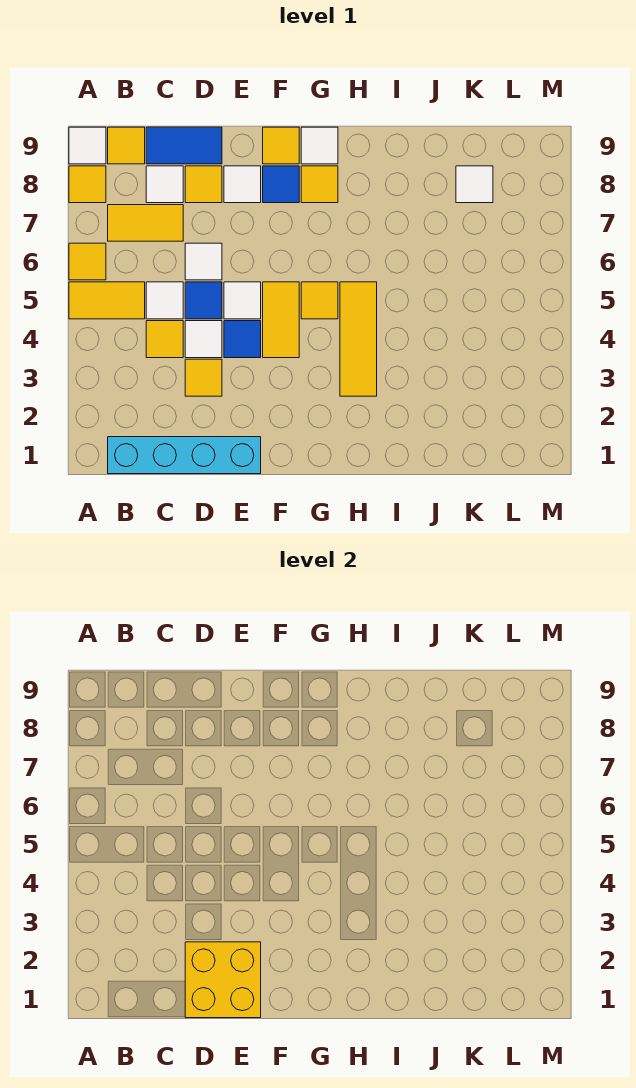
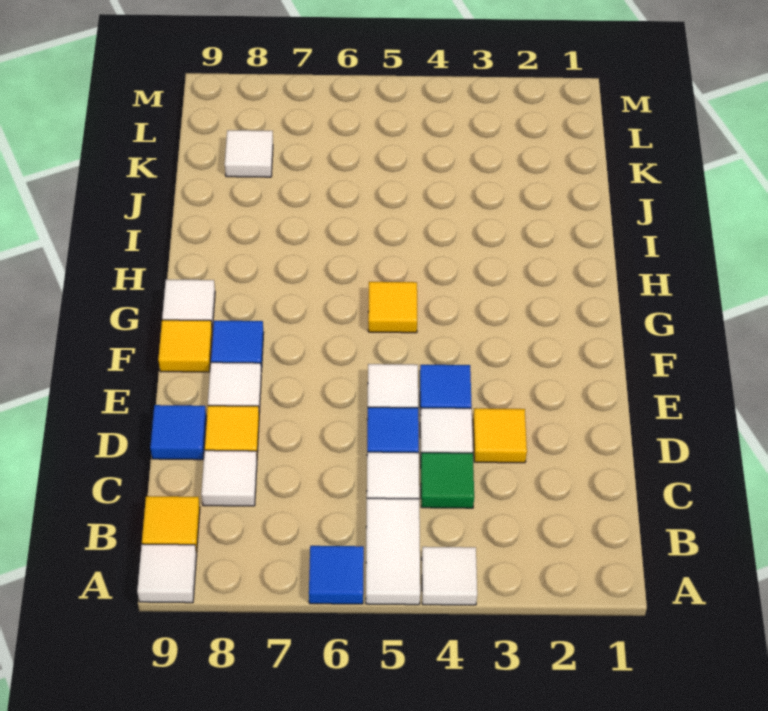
yellow 1x2 tile [69,282,145,319] -> white 1x2 tile [366,498,420,605]
yellow 1x1 tile [69,243,106,280] -> blue 1x1 tile [309,546,364,604]
yellow 1x1 tile [69,166,106,203] -> none
cyan 1x4 brick [108,437,261,474] -> none
yellow 1x2 tile [108,205,183,241] -> none
yellow 1x1 tile [146,321,183,358] -> green 1x1 tile [421,453,474,508]
blue 1x2 tile [146,127,222,164] -> blue 1x1 tile [150,405,206,460]
yellow 2x2 brick [185,942,261,1018] -> none
white 1x1 tile [185,243,222,280] -> white 1x1 tile moved to [422,547,477,605]
yellow 1x2 tile [263,282,299,358] -> none
yellow 1x1 tile [301,166,338,203] -> none
yellow 1x3 tile [340,282,377,396] -> none

